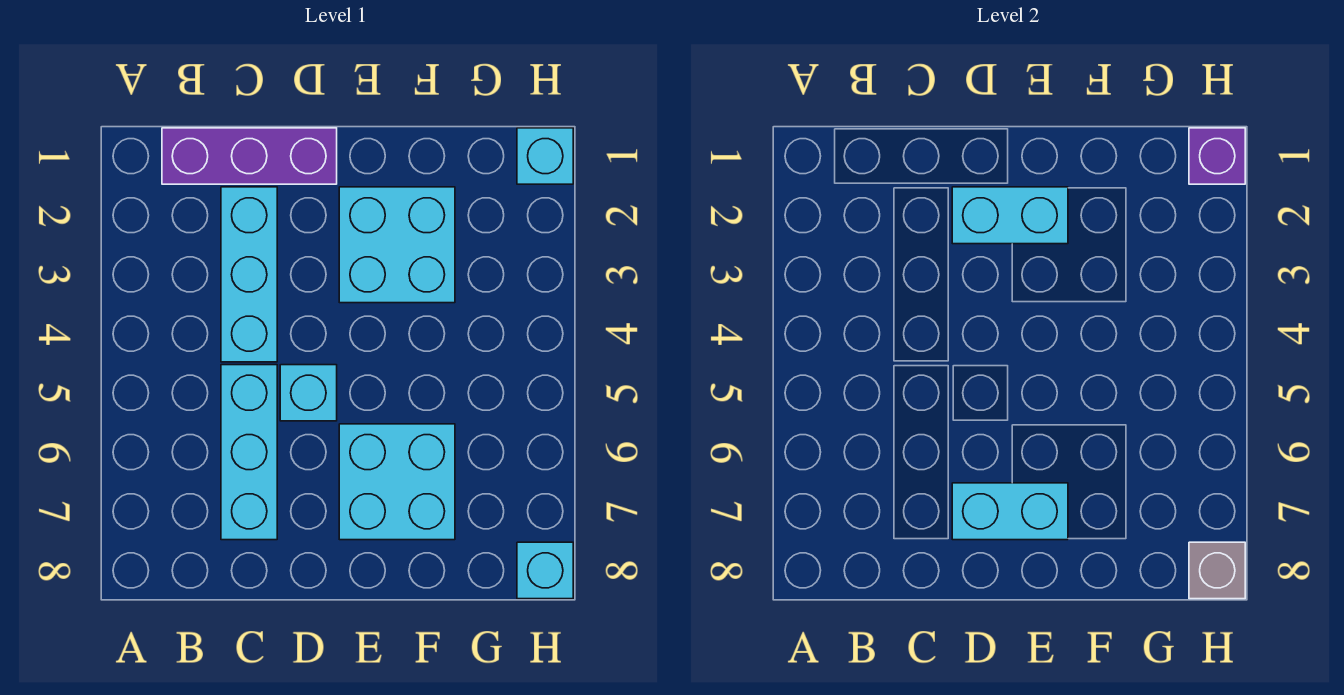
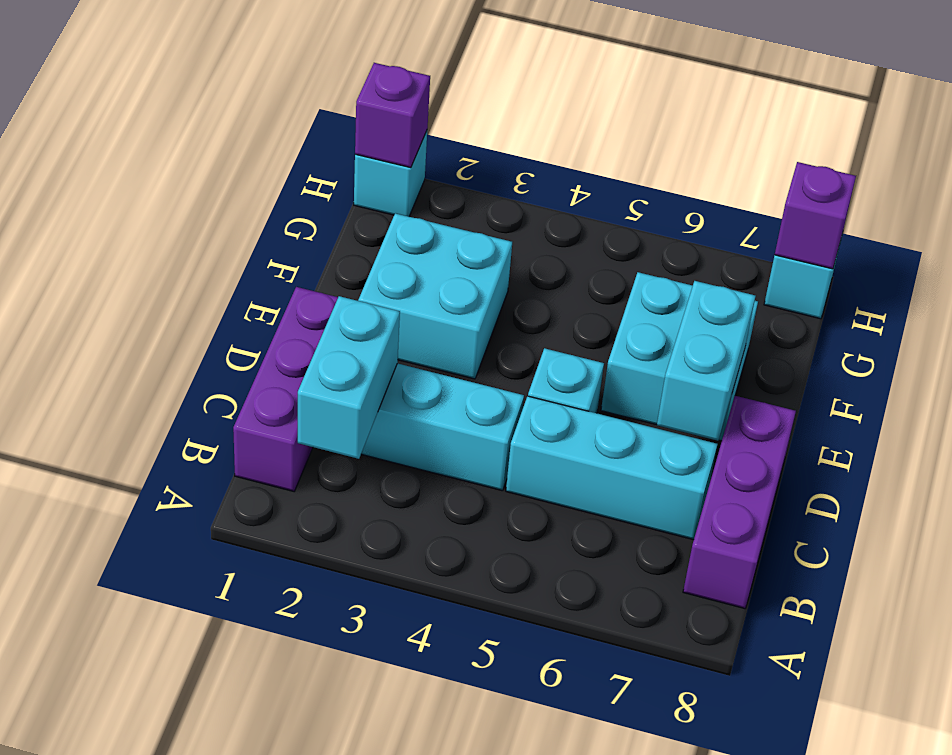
none -> purple 1x3 brick [683,396,796,608]
cyan 1x2 brick [952,187,1068,244] -> cyan 1x2 brick moved to [298,296,400,459]
grey 1x1 brick [1189,542,1245,599] -> purple 1x1 brick [775,162,856,269]

